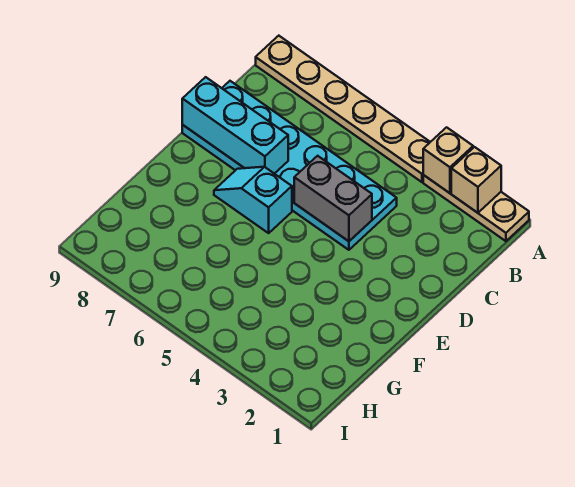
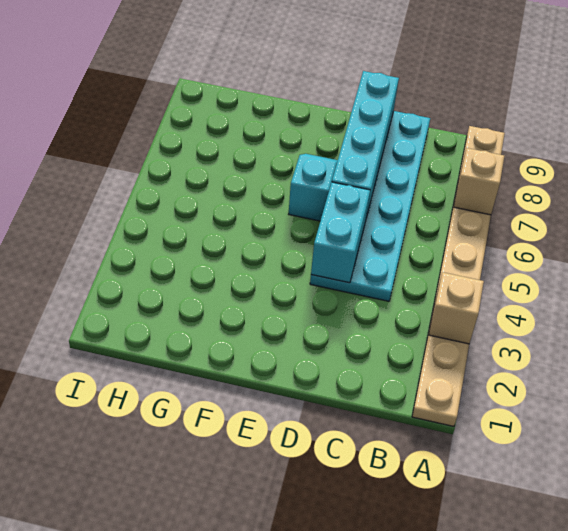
tan 1x1 brick [451,147,501,213] -> tan 1x1 brick moved to [454,148,504,215]
grey 1x2 brick [294,156,372,241] -> cyan 1x2 brick [311,182,370,283]
cyan 1x3 brick [182,77,288,174] -> cyan 1x4 brick [332,71,399,217]

